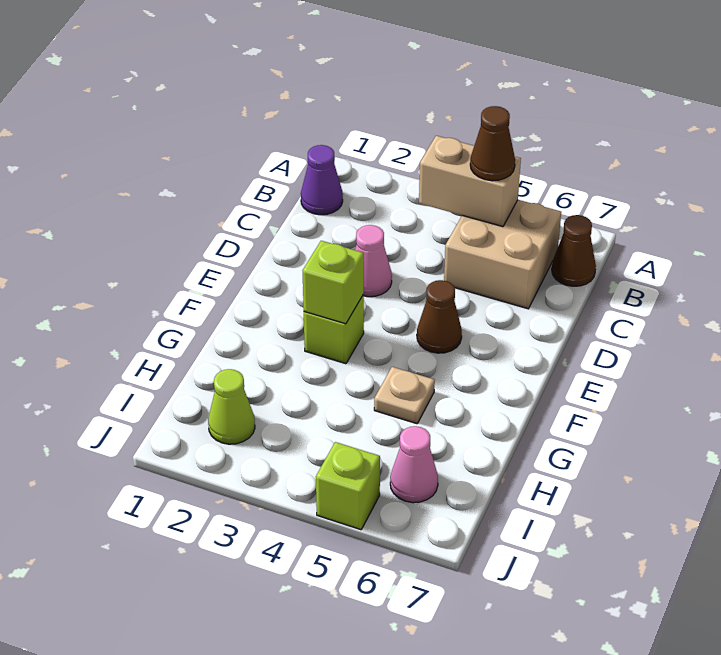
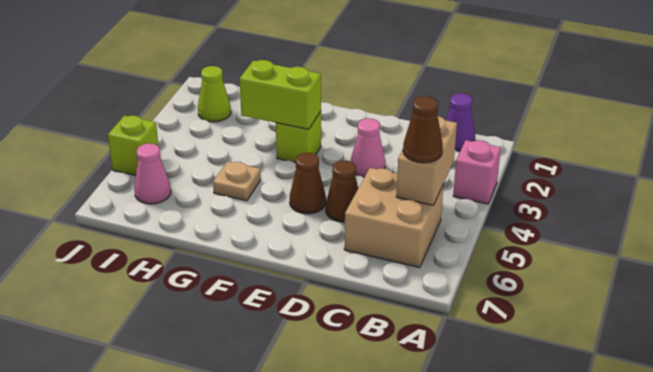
none -> pink 1x1 brick [453,140,501,204]
brown 1x1 cone [552,215,596,286] -> brown 1x1 cone moved to [326,160,358,222]
lime 1x1 brick [302,241,364,324] -> lime 1x2 brick [239,60,321,129]

